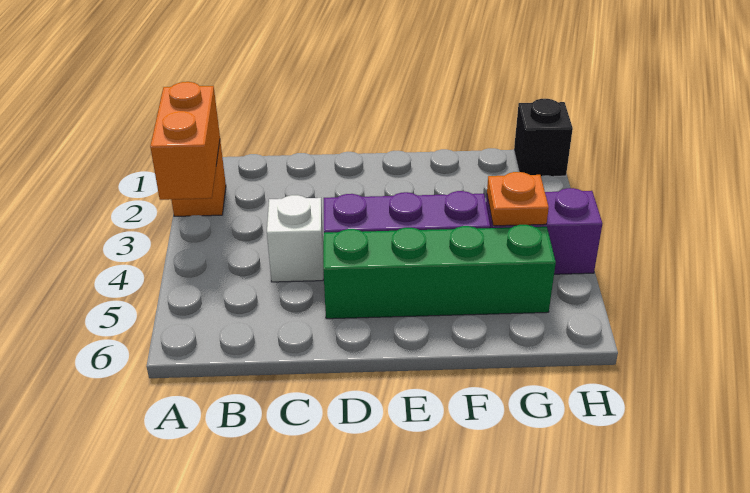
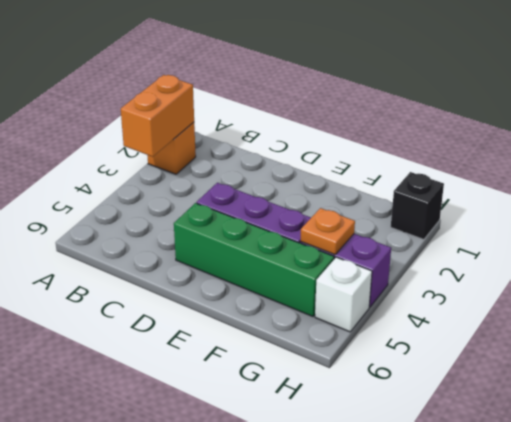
white 1x1 brick [267,195,323,282] -> white 1x1 brick moved to [315,257,372,332]

